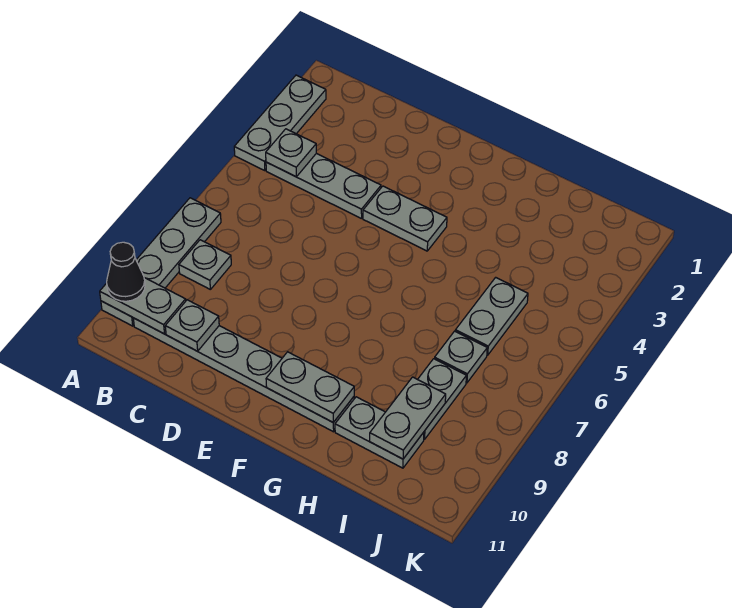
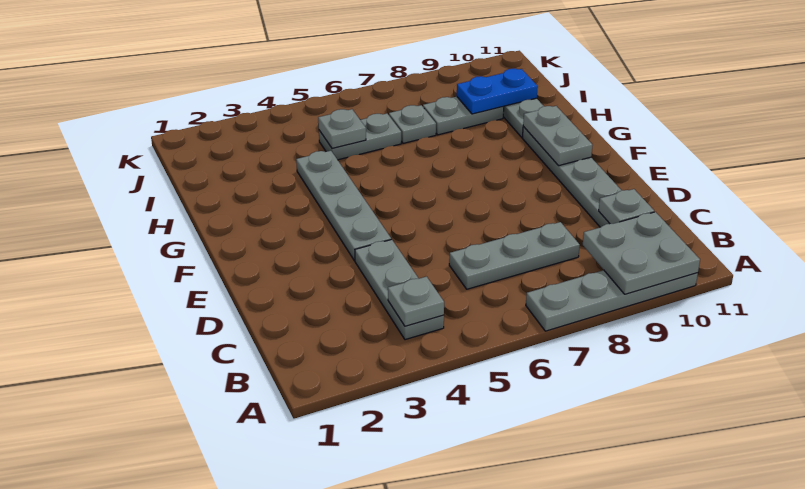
grey 1x3 plate [234,75,326,171] -> grey 1x3 plate moved to [449,222,580,289]
grey 1x2 plate [100,278,186,334] -> grey 2x2 plate [583,212,700,294]
black 1x1 cone [107,242,145,301] -> none
grey 1x1 plate [179,240,231,289] -> grey 1x1 plate moved to [318,109,366,149]
grey 1x2 plate [363,186,447,251] -> grey 1x4 plate [296,150,391,261]
grey 1x2 plate [370,377,446,459] -> blue 1x2 plate [457,69,538,114]

